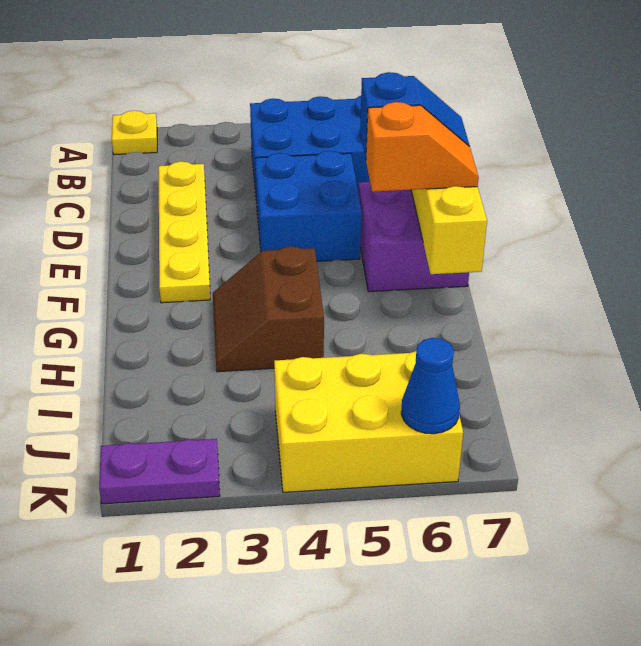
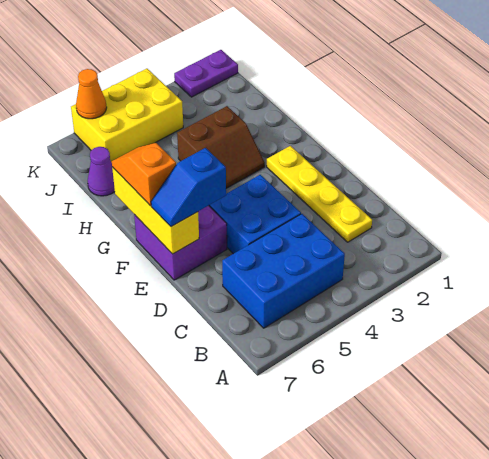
yellow 1x1 plate [112,111,157,155] -> none
orange 1x2 slope [366,102,479,192] -> orange 1x2 slope turned to [112,143,176,206]
brown 2x2 slope [213,246,324,372] -> brown 2x2 slope turned to [177,106,265,188]
none -> purple 1x1 cone [88,147,115,196]
blue 1x1 cone [401,338,460,434] -> orange 1x1 cone [76,69,107,119]

